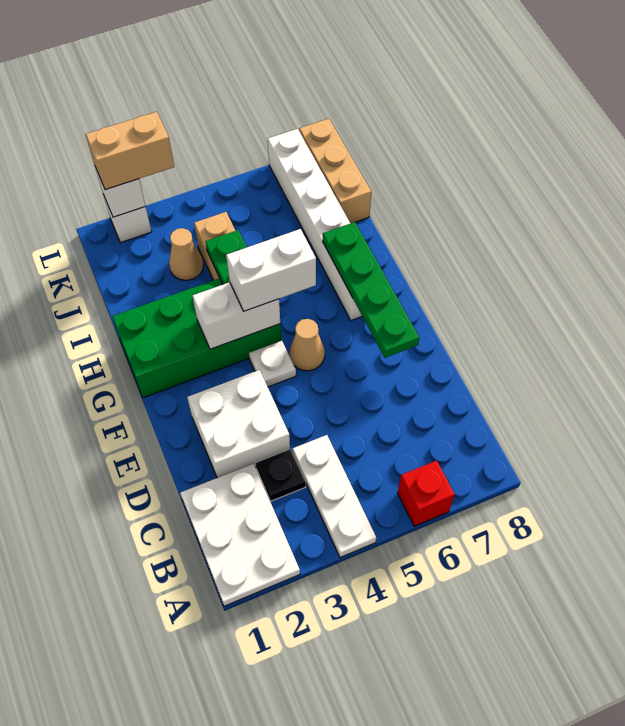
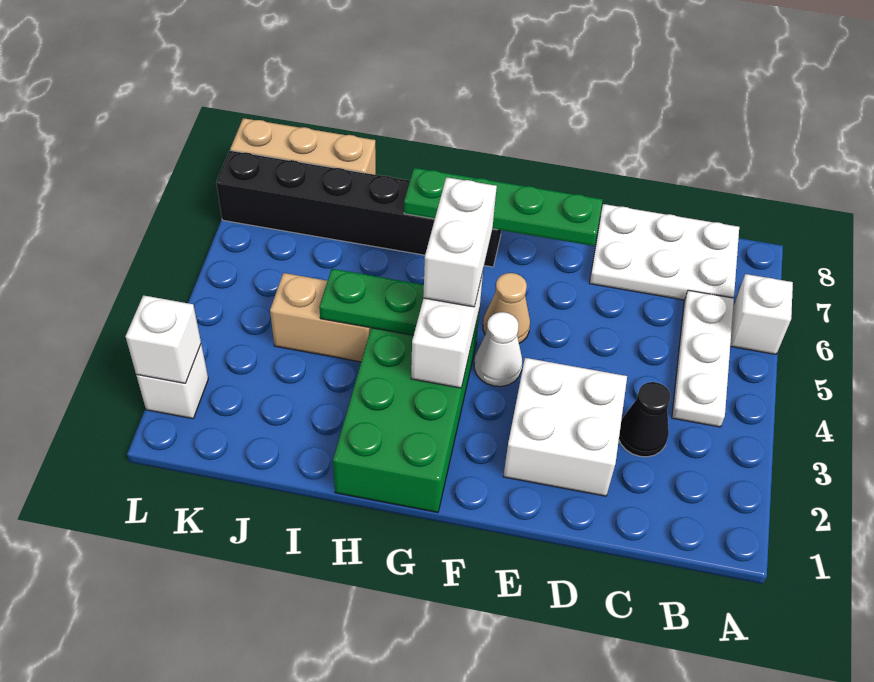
white 2x3 plate [180,464,300,606] -> white 2x3 plate moved to [590,204,739,300]
white 1x3 plate [293,435,376,558] -> white 1x3 plate turned to [672,290,734,427]
red 1x1 brick [398,461,455,526] -> white 1x1 brick [730,274,793,354]
black 1x1 plate [256,449,306,501] -> black 1x1 cone [619,382,671,457]
white 1x1 plate [249,341,296,387] -> white 1x1 cone [474,312,522,386]
white 1x6 brick [268,129,362,320] -> black 1x6 brick [216,150,501,267]
tan 1x1 cone [169,228,203,280] -> none
tan 1x2 brick [86,112,174,190] -> none

